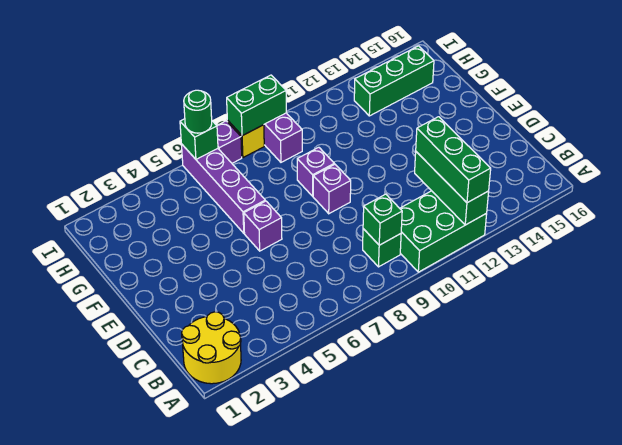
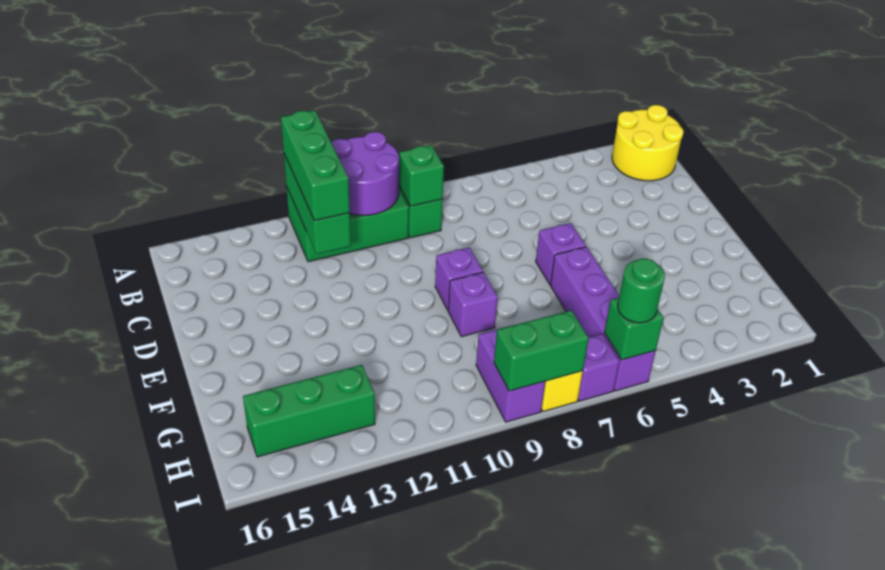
none -> purple 2x2 round brick [331,132,399,215]

